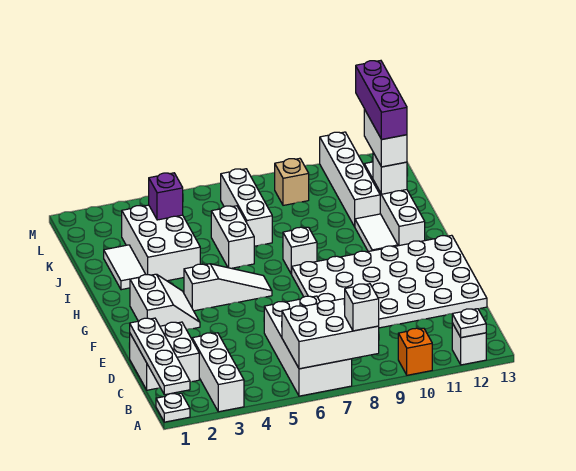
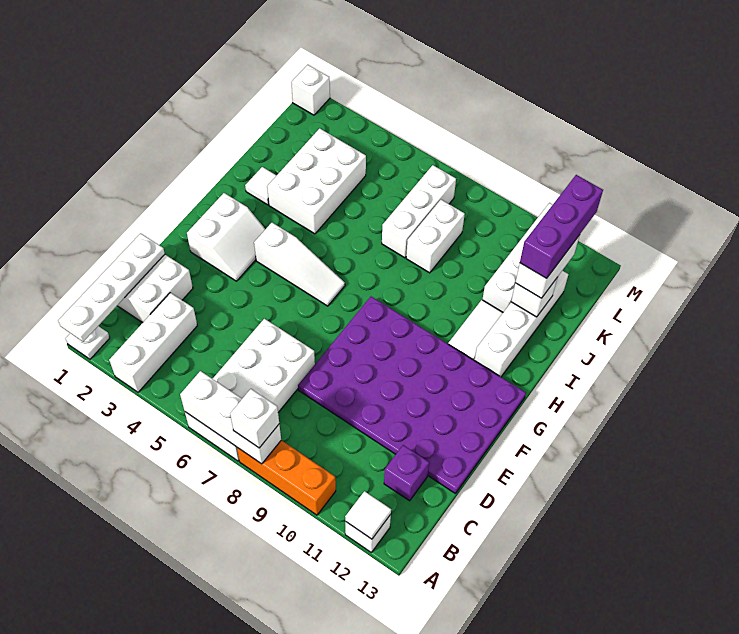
white 2x3 brick [282,298,379,369] -> white 1x3 brick [180,371,281,464]
orange 1x1 brick [398,328,432,375] -> orange 1x3 brick [237,440,336,515]
white 1x1 plate [452,309,486,338] -> white 1x1 tile [345,491,391,539]
white 4x6 plate [292,235,487,328] -> purple 4x6 plate [298,297,526,494]
white 1x1 brick [283,227,317,274] -> white 1x1 brick moved to [291,65,330,115]
white 1x2 tile [104,245,146,290] -> white 1x1 tile [245,167,277,205]
white 1x2 brick [211,206,254,268] -> white 1x2 brick moved to [406,200,465,273]
purple 1x1 brick [149,173,183,220] -> purple 1x1 brick moved to [384,445,429,501]
tan 1x1 brick [275,158,309,205] -> none

